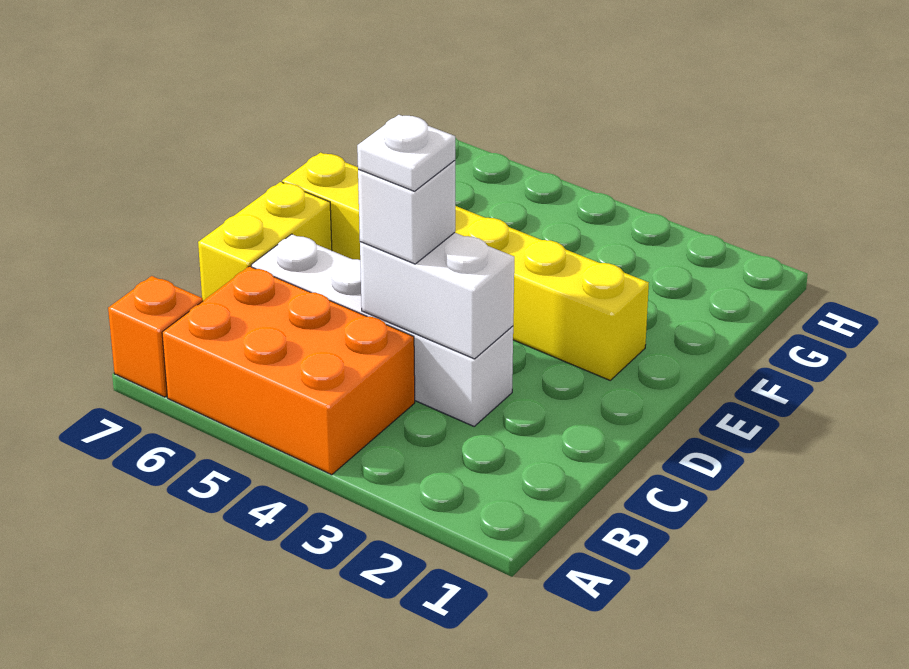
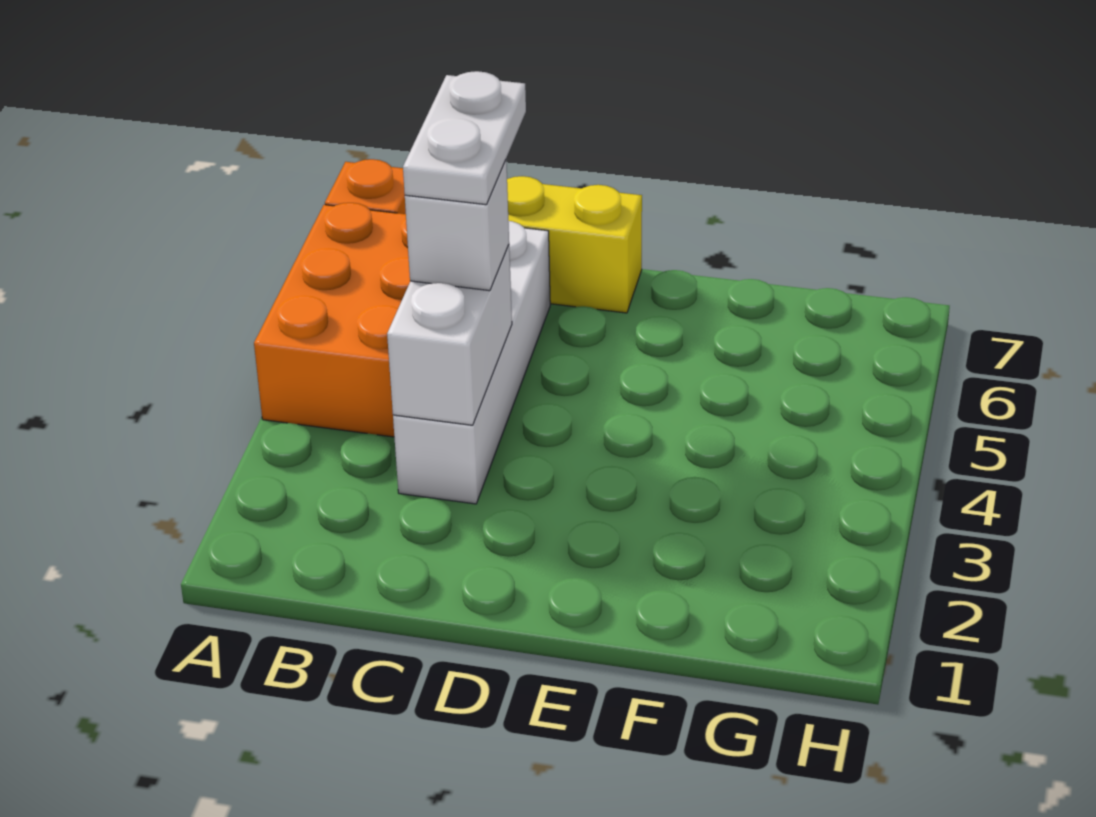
white 1x1 plate [357,115,455,191] -> white 1x2 plate [403,71,526,205]
yellow 1x6 brick [282,153,649,380] -> none

